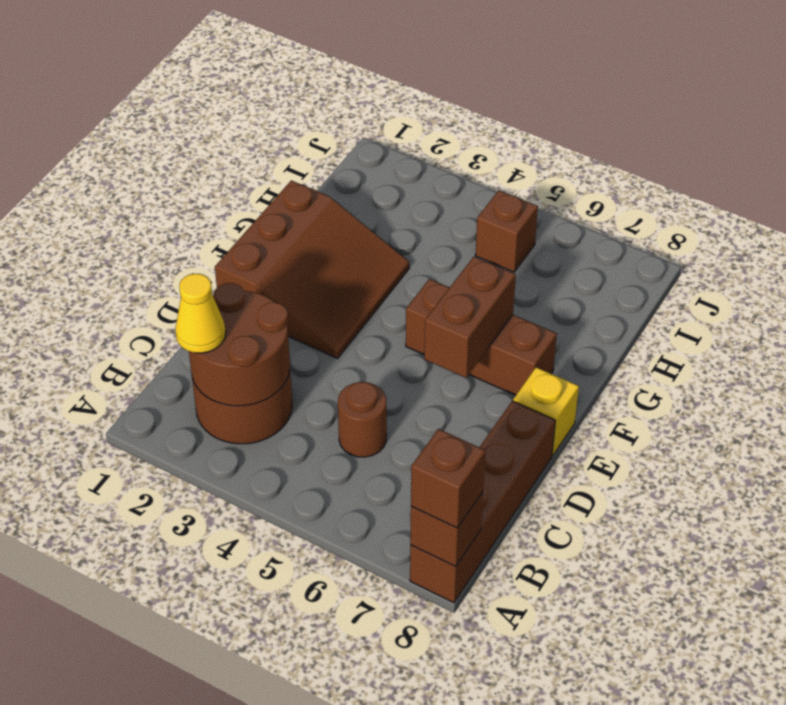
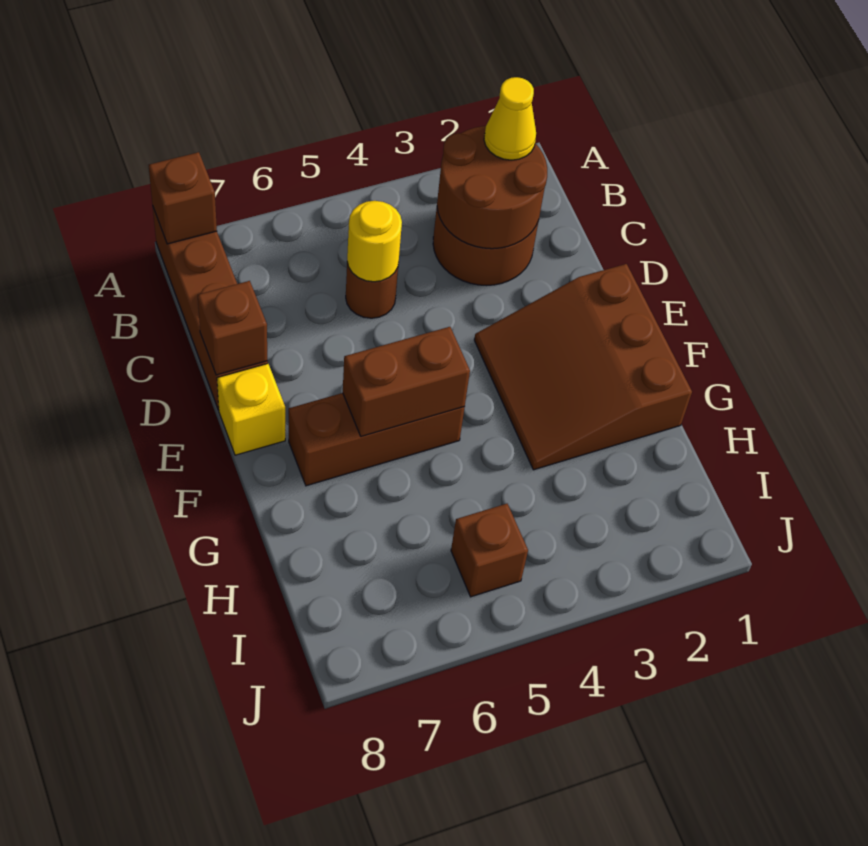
brown 1x1 brick [411,429,486,528] -> brown 1x1 brick moved to [198,281,268,375]
none -> yellow 1x1 round brick [347,201,402,282]
brown 1x2 brick [424,257,516,378] -> brown 1x2 brick turned to [343,327,470,437]

